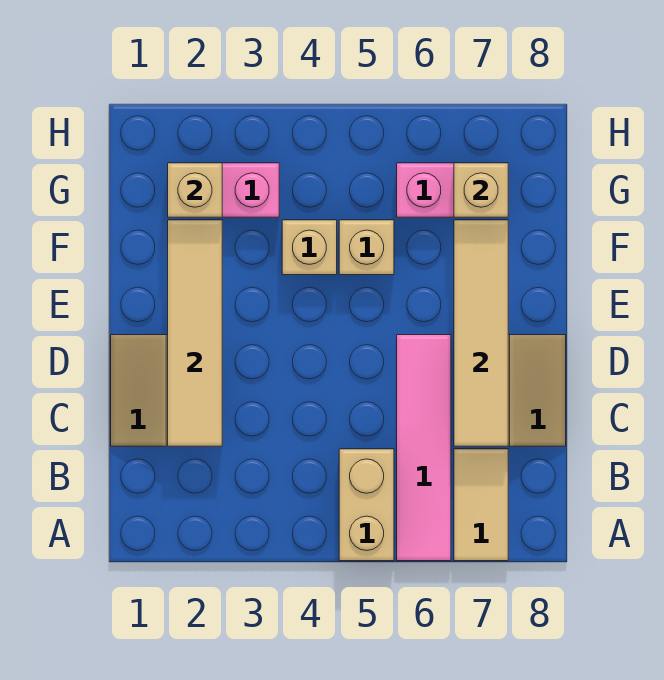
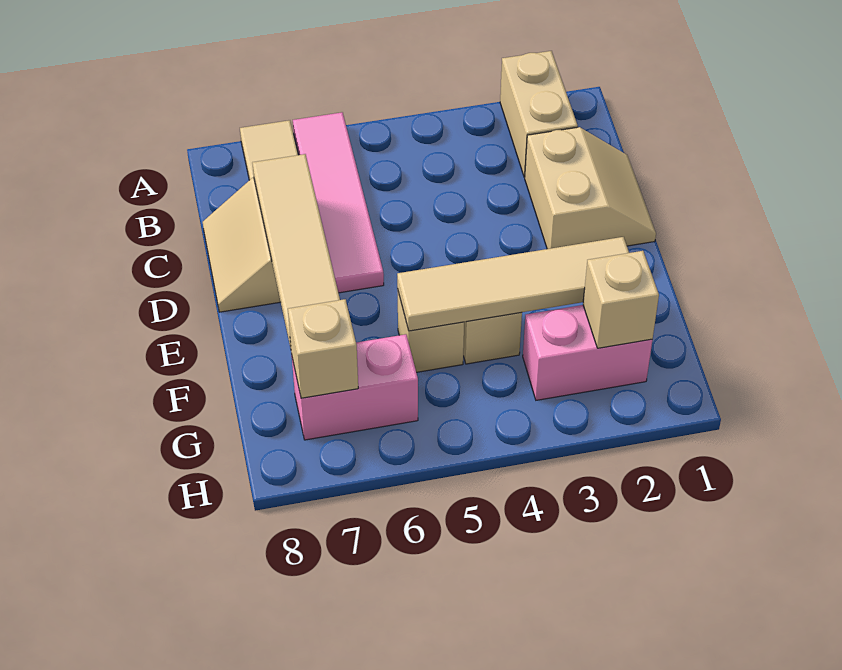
tan 1x2 brick [339,449,394,561] -> tan 1x2 brick moved to [500,51,578,177]
tan 1x4 tile [168,220,222,446] -> tan 1x4 tile turned to [397,237,629,331]

